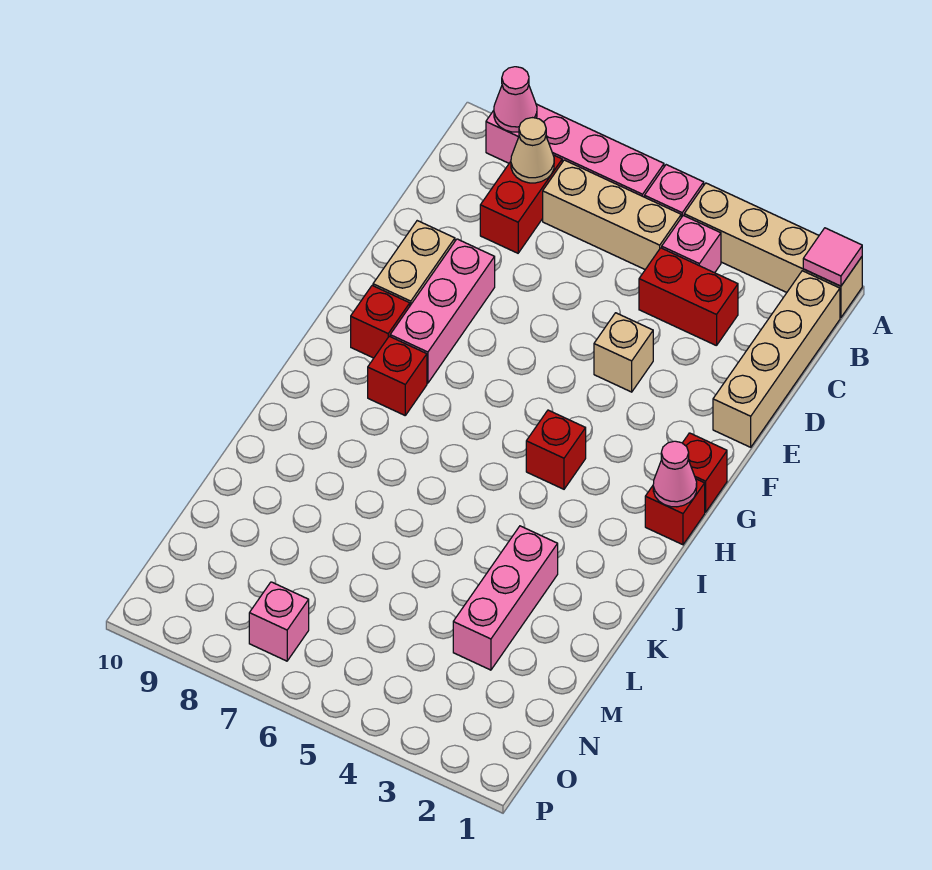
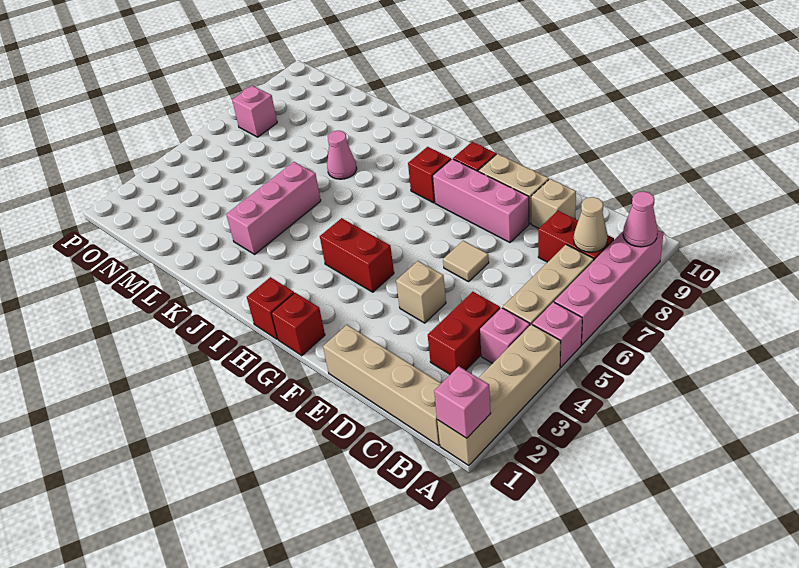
pink 1x1 tile [803,228,862,286] -> pink 1x1 brick [434,366,491,438]
none -> tan 1x1 brick [531,179,576,228]
none -> tan 1x1 tile [443,241,489,282]
pink 1x1 cone [653,441,697,507] -> pink 1x1 cone moved to [327,131,357,179]
red 1x1 brick [526,410,586,489] -> red 1x2 brick [320,218,394,292]
pink 1x3 brick [453,526,558,670] -> pink 1x3 brick turned to [226,162,321,254]

